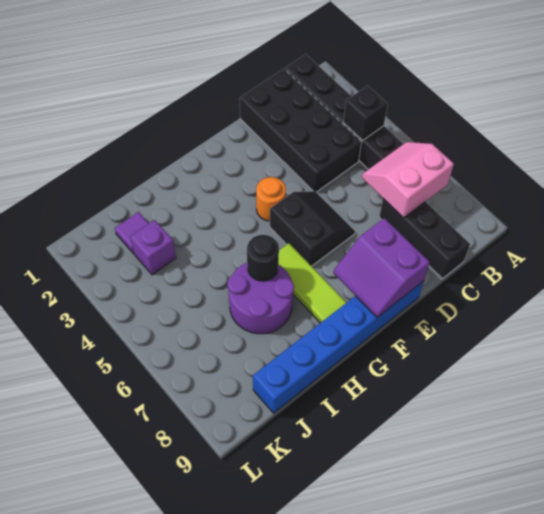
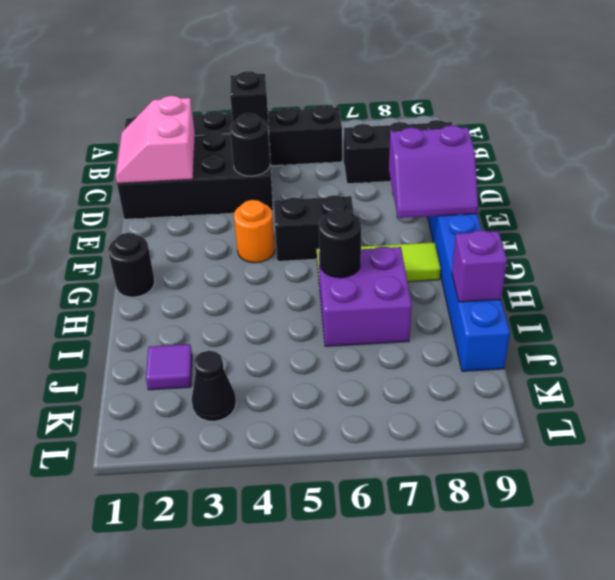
pink 2x2 slope [362,142,454,218] -> pink 2x2 slope moved to [116,96,195,183]
none -> black 1x1 round brick [230,113,270,176]
none -> black 1x1 round brick [108,233,155,297]
purple 2x2 round brick [227,263,294,334] -> purple 2x2 brick [319,246,412,346]
purple 1x1 brick [130,220,176,275] -> purple 1x1 brick moved to [452,230,507,302]
none -> black 1x1 cone [192,351,236,421]

